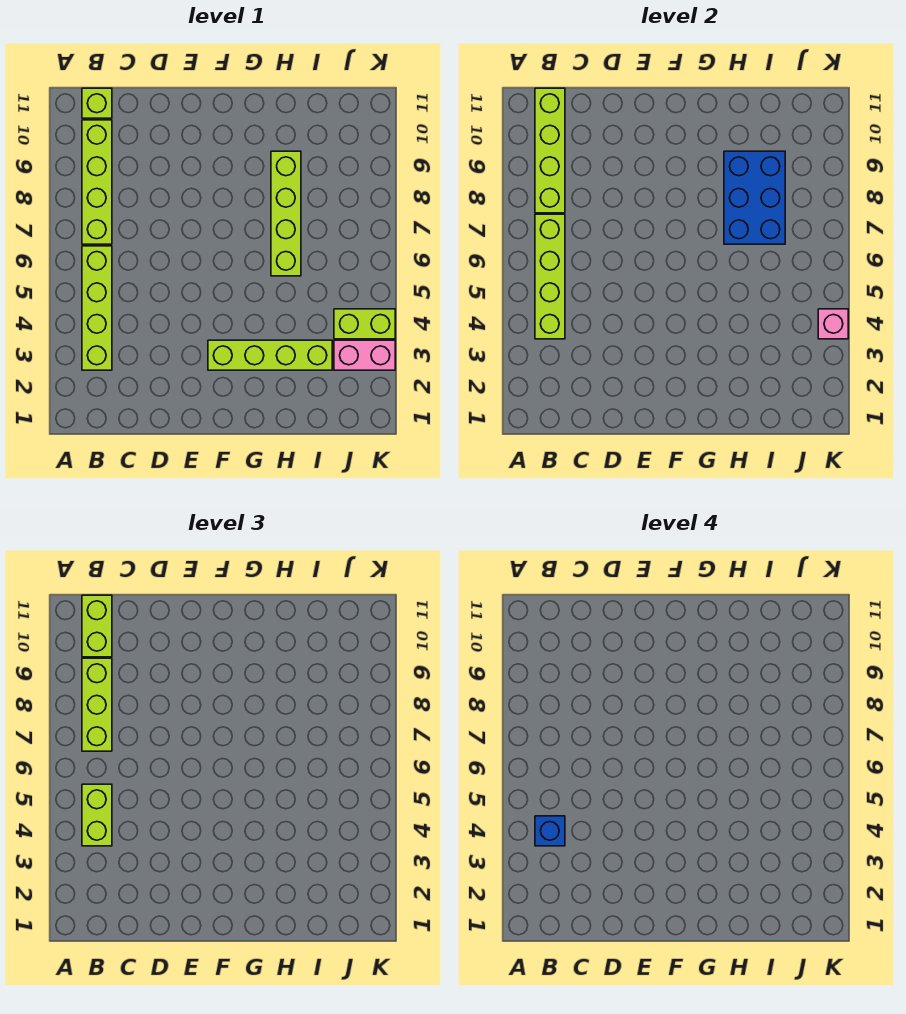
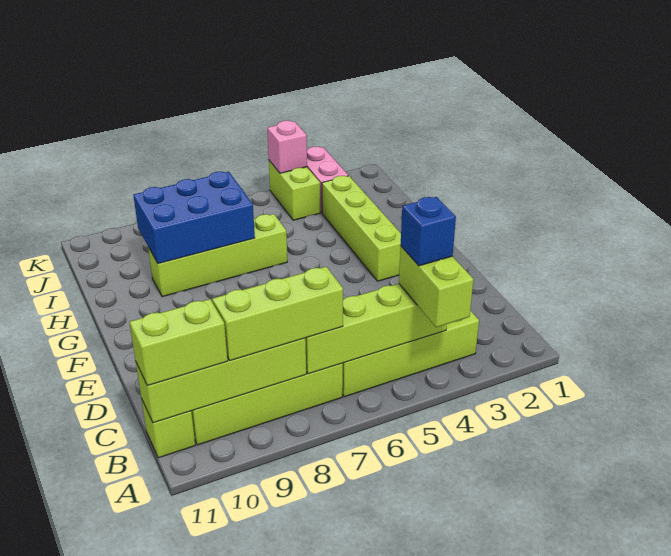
lime 1x2 brick [82,784,112,846] -> lime 1x2 brick turned to [399,246,473,327]

